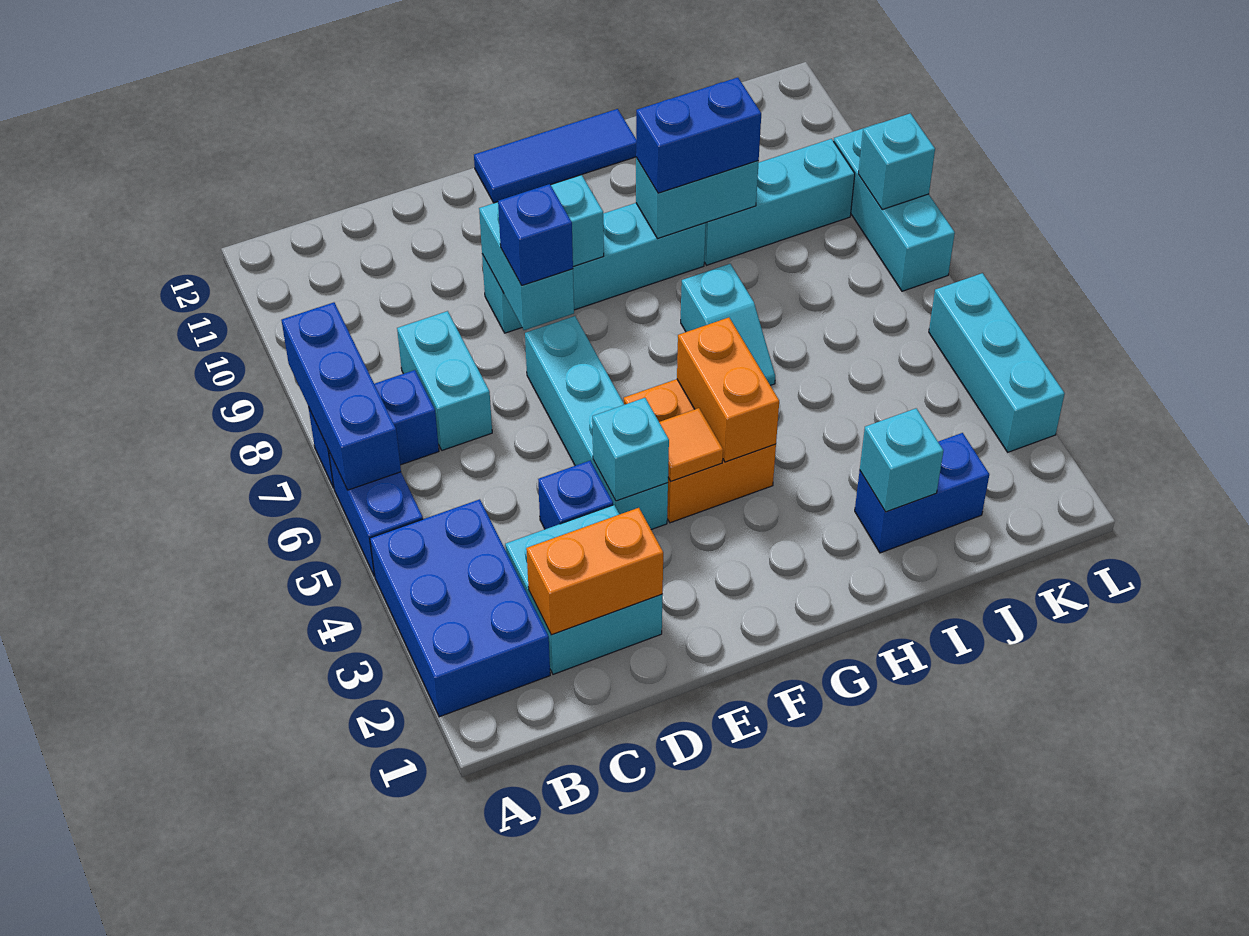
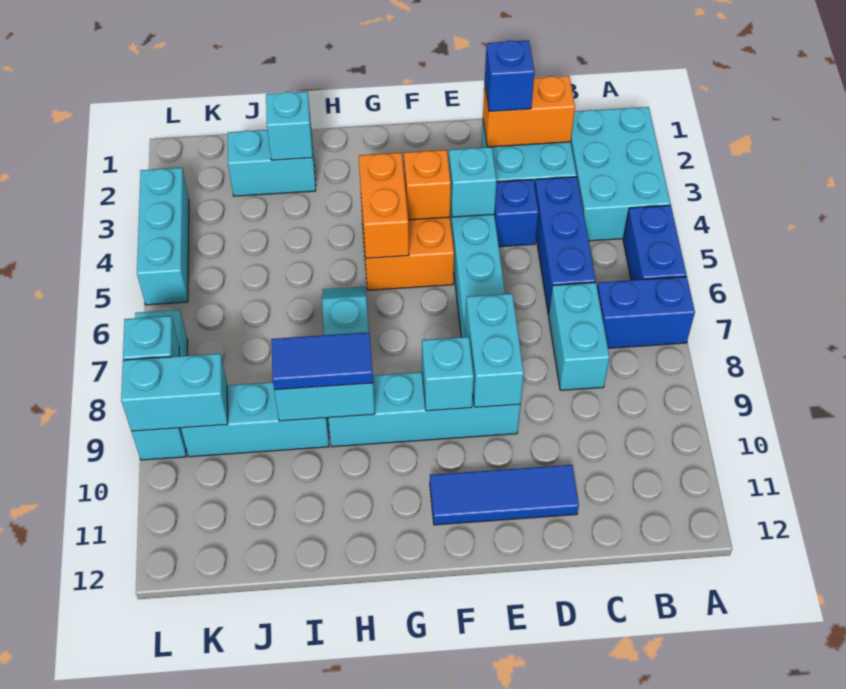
blue 2x3 brick [370,499,550,717] -> cyan 2x3 brick [571,107,671,241]
blue 1x3 brick [282,302,401,490] -> blue 1x3 brick moved to [535,177,596,315]
blue 1x1 brick [498,184,573,285] -> blue 1x1 brick moved to [485,40,534,111]
orange 1x1 tile [659,408,723,481] -> orange 1x1 brick [404,150,451,220]
blue 1x3 tile [474,109,636,203] -> blue 1x3 tile moved to [430,465,579,525]
blue 1x2 brick [636,77,761,193] -> blue 1x2 tile [271,332,373,390]
blue 1x2 brick [855,433,989,553] -> cyan 1x2 brick [228,130,316,196]
none -> cyan 1x2 brick [121,354,228,431]

